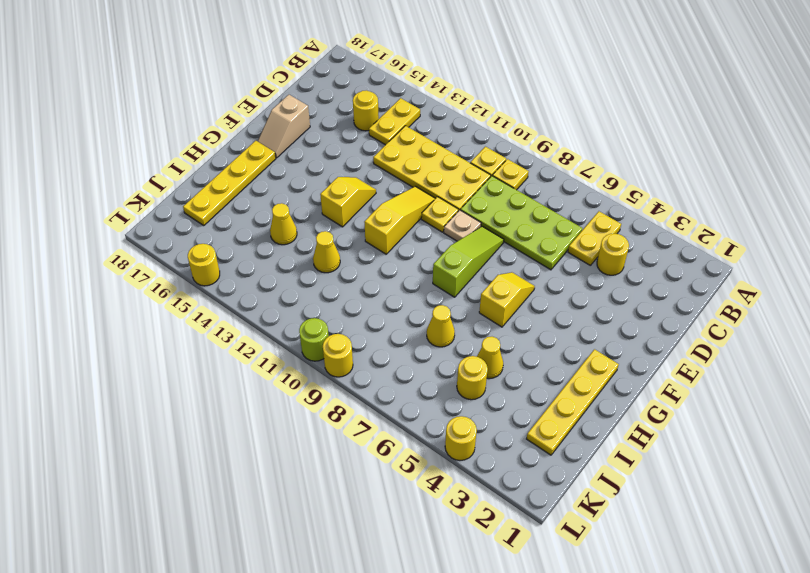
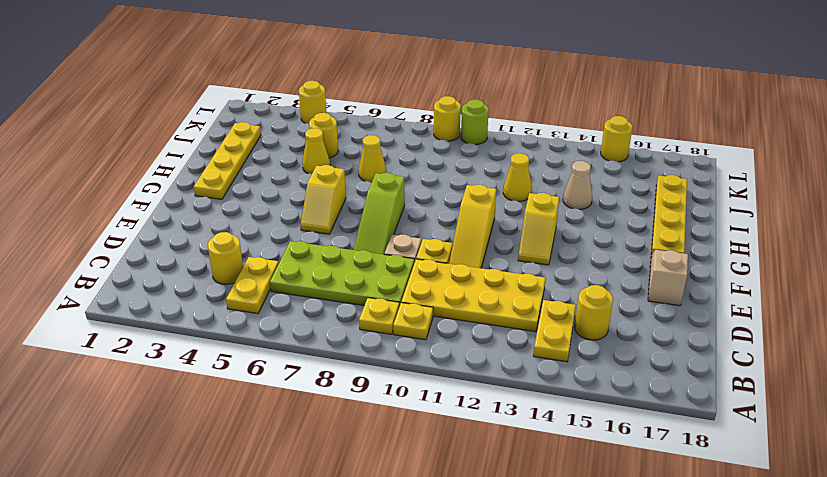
yellow 1x1 cone [270,203,297,245] -> tan 1x1 cone [563,161,592,209]

